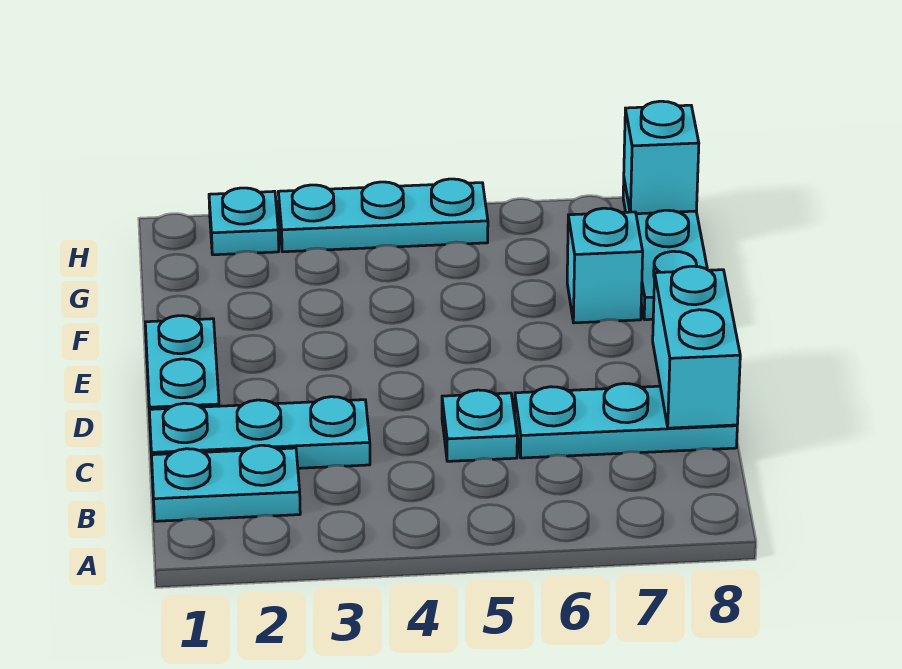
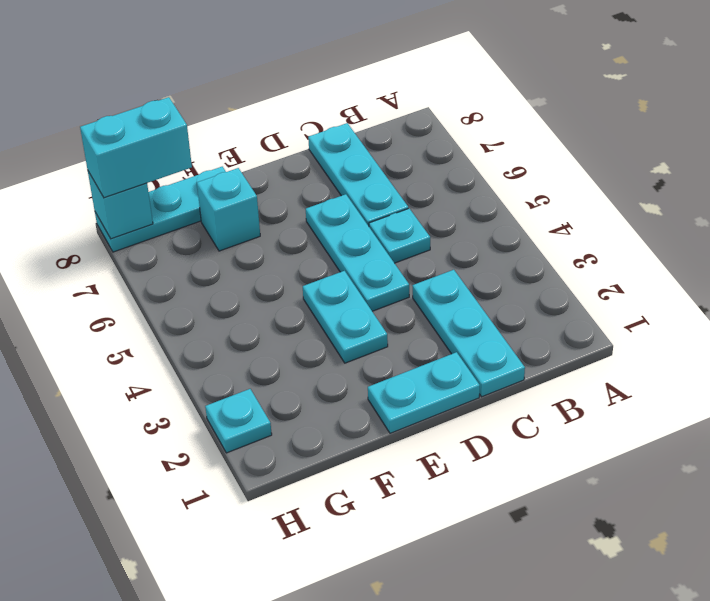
cyan 1x2 plate [151,445,300,521] -> cyan 1x2 plate moved to [303,271,388,363]
cyan 1x2 brick [653,266,740,428] -> cyan 1x2 brick moved to [80,97,192,198]
cyan 1x3 plate [278,179,488,252] -> cyan 1x3 plate moved to [306,194,409,311]

